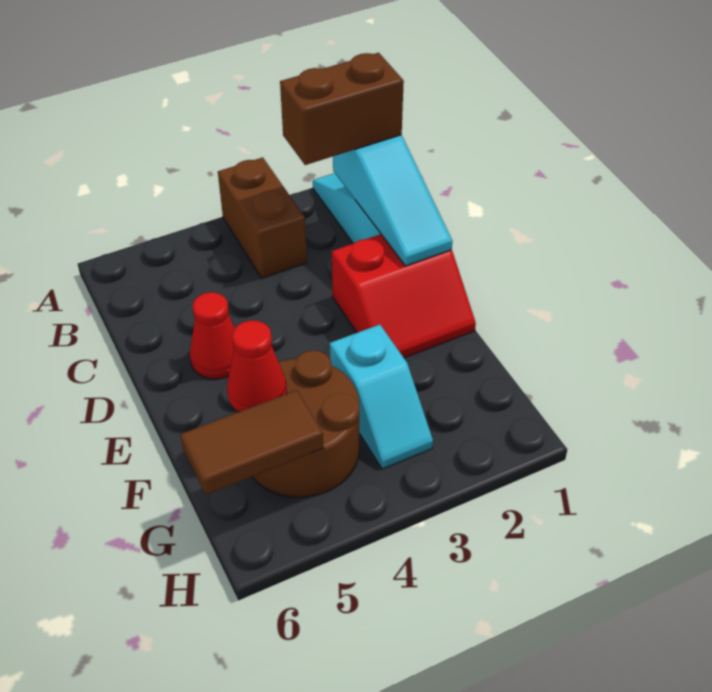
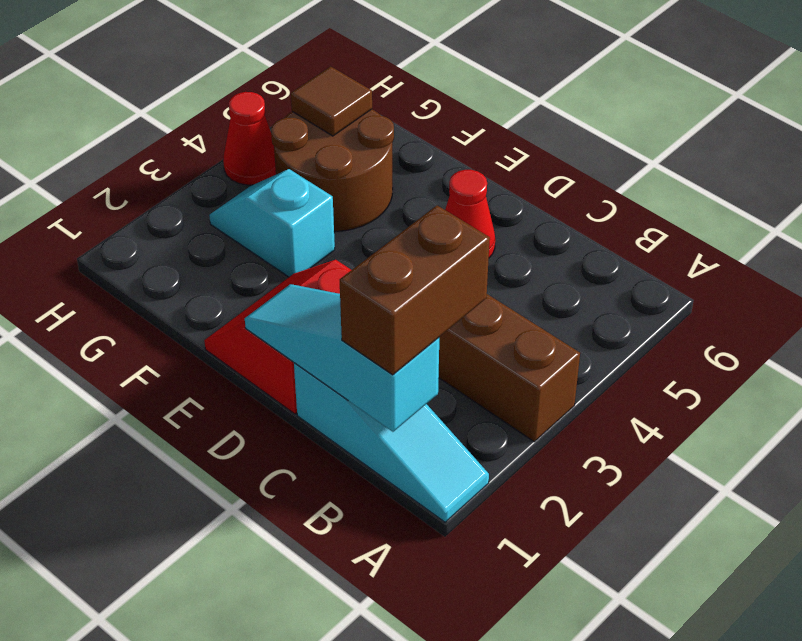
red 1x1 cone [227,320,287,412] -> red 1x1 cone moved to [223,92,276,185]
brown 1x2 tile [180,390,323,495] -> brown 1x1 tile [291,66,372,136]

